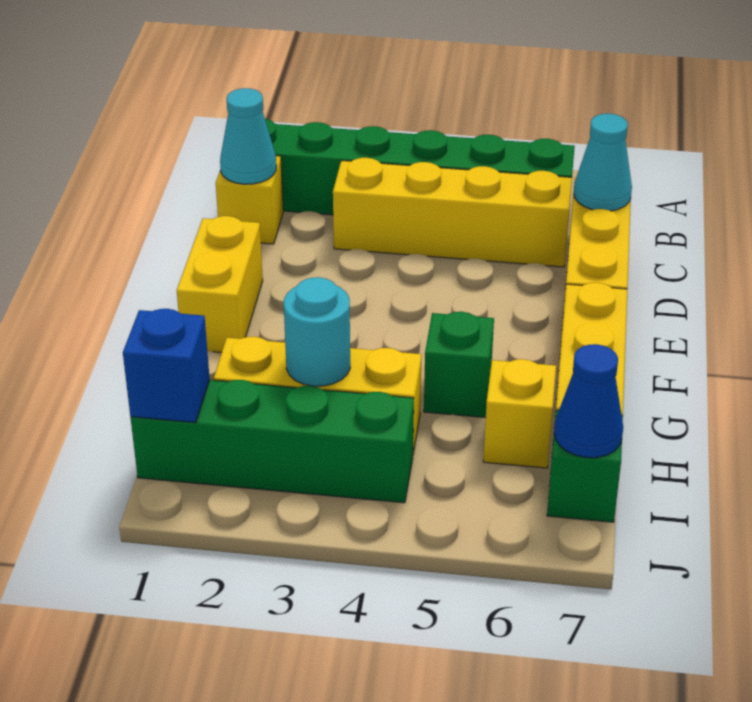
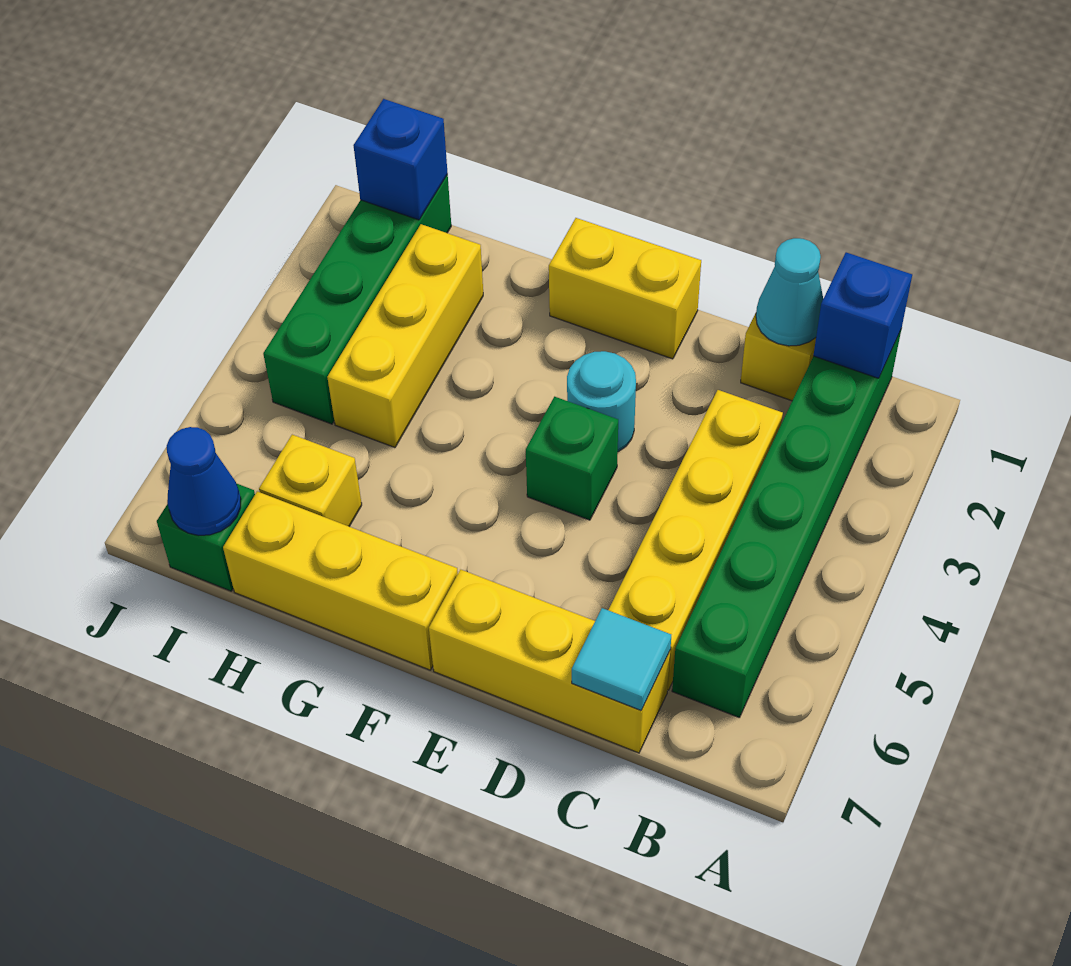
none -> blue 1x1 brick [813,252,912,378]
cyan 1x1 cone [574,114,632,211] -> cyan 1x1 tile [572,608,671,710]
green 1x1 brick [424,312,494,418] -> green 1x1 brick moved to [526,397,618,520]
cyan 1x1 round brick [284,277,350,386] -> cyan 1x1 round brick moved to [567,351,636,452]

